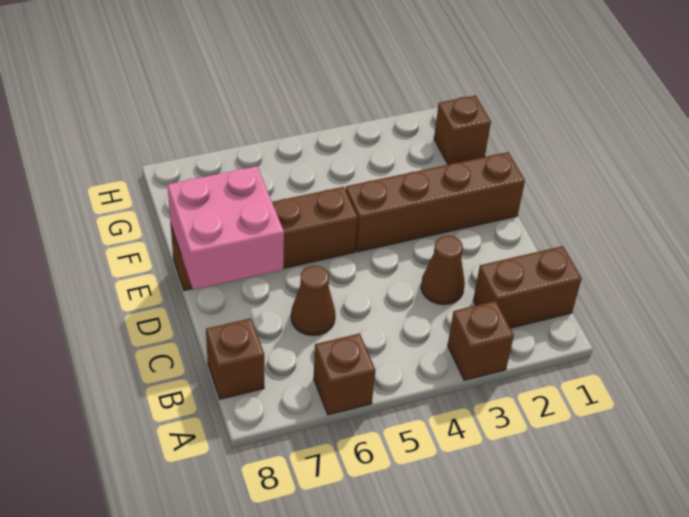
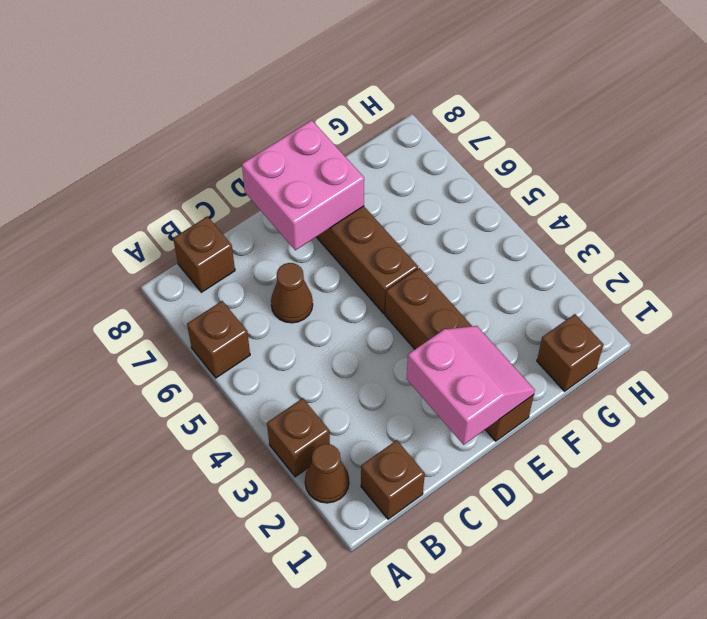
brown 1x2 brick [473,246,582,328] -> brown 1x1 brick [361,440,425,519]
brown 1x1 cone [421,236,465,305] -> brown 1x1 cone moved to [305,444,349,503]
none -> pink 2x2 slope [406,326,535,445]

